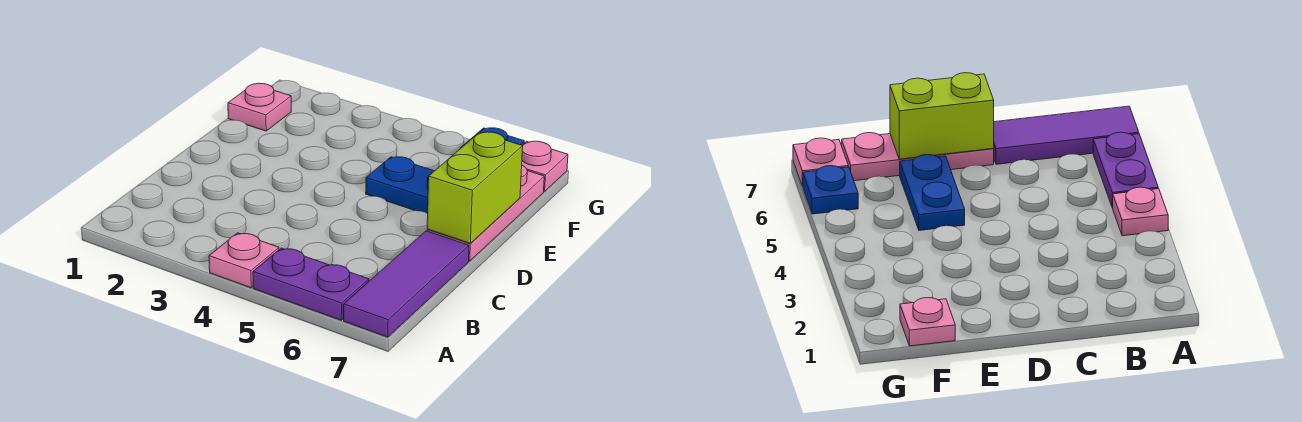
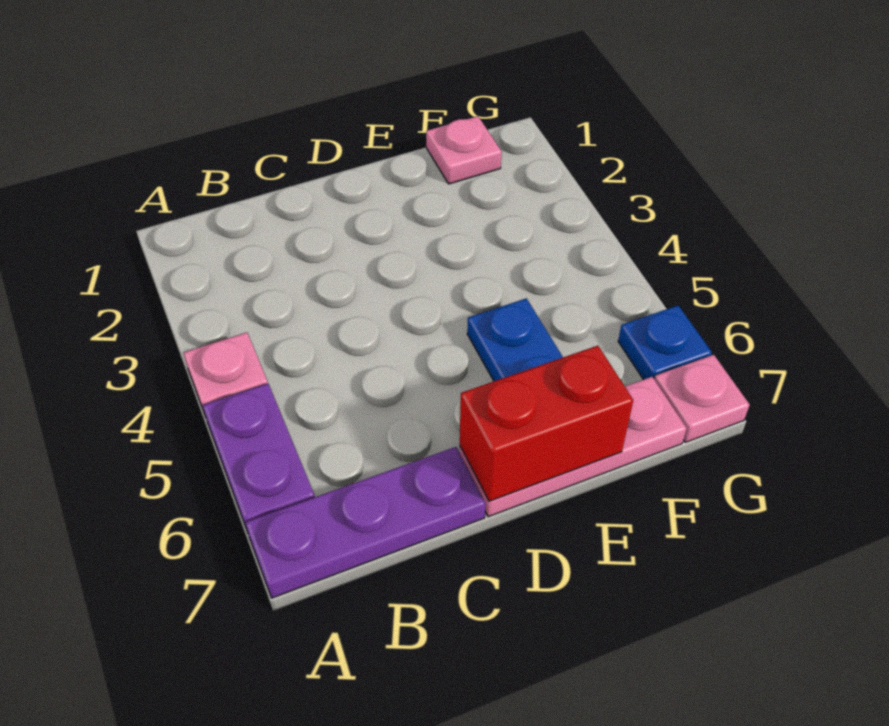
purple 1x3 tile [344,231,469,337] -> purple 1x3 plate [245,447,486,598]
lime 1x2 brick [427,132,523,244] -> red 1x2 brick [460,346,633,501]

